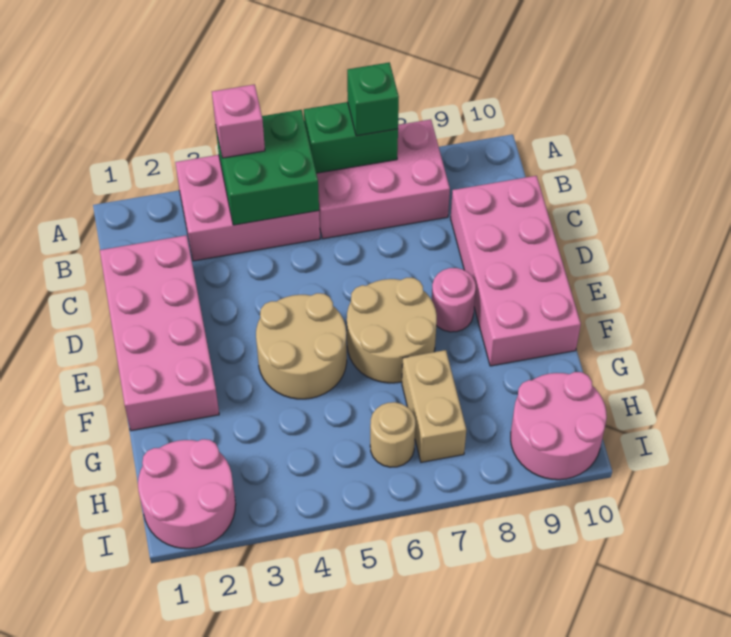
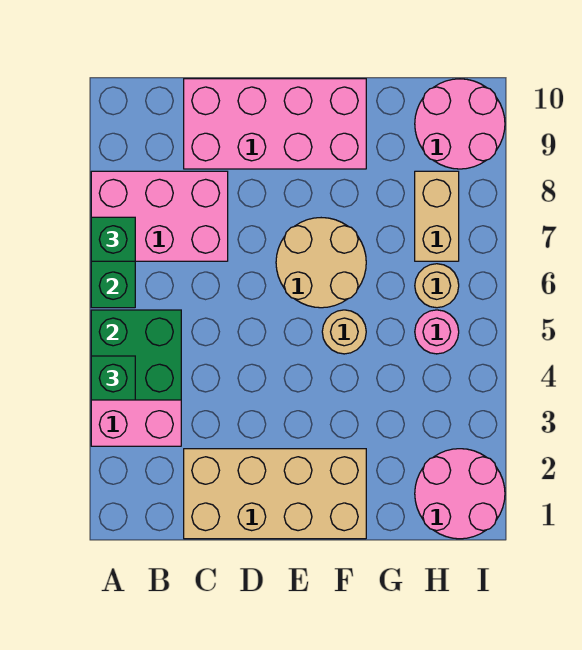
pink 1x1 brick [212,84,265,158] -> green 1x1 brick [91,356,135,400]
pink 2x3 brick [316,119,450,239] -> pink 2x3 brick turned to [91,171,228,261]
pink 2x4 brick [100,235,219,431] -> tan 2x4 brick [184,449,366,539]
tan 2x2 round brick [256,293,347,399] -> tan 1x1 round brick [322,310,366,354]
pink 1x1 round brick [432,268,476,332] -> pink 1x1 round brick moved to [415,310,459,354]
tan 1x2 brick [402,350,466,462] -> tan 1x2 brick turned to [415,171,459,261]

